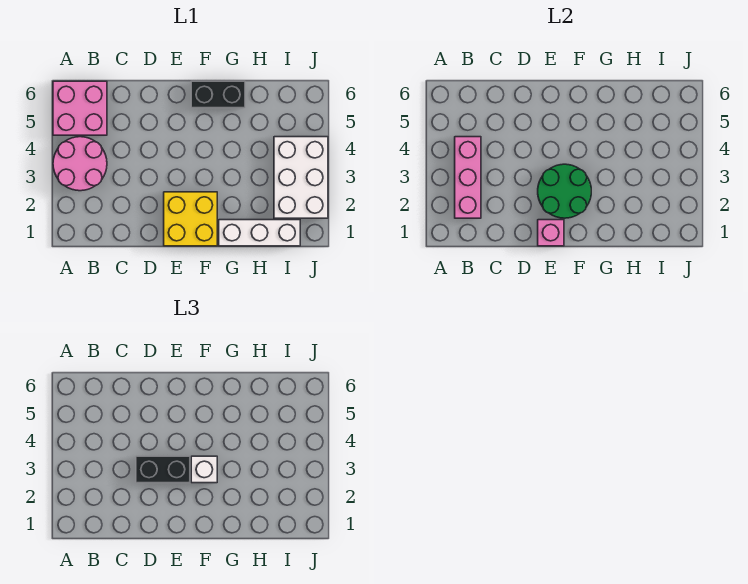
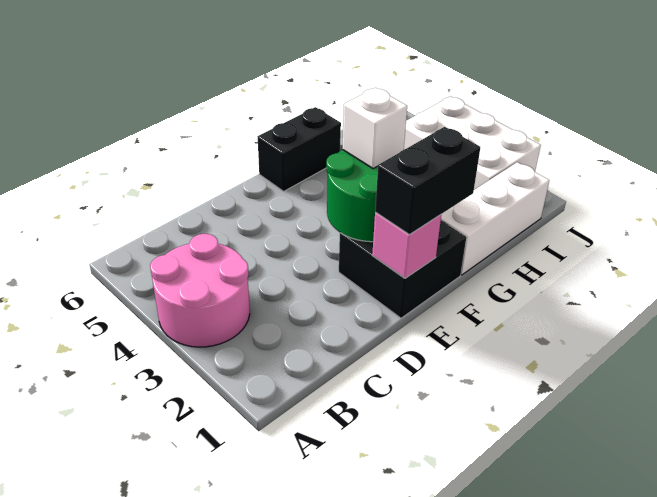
pink 2x2 brick [53,81,107,135] -> none
pink 1x3 brick [455,137,481,218] -> none
black 1x2 brick [136,456,190,483] -> black 1x2 brick moved to [375,127,480,235]
yellow 2x2 brick [164,192,217,246] -> black 2x2 brick [339,221,466,318]

